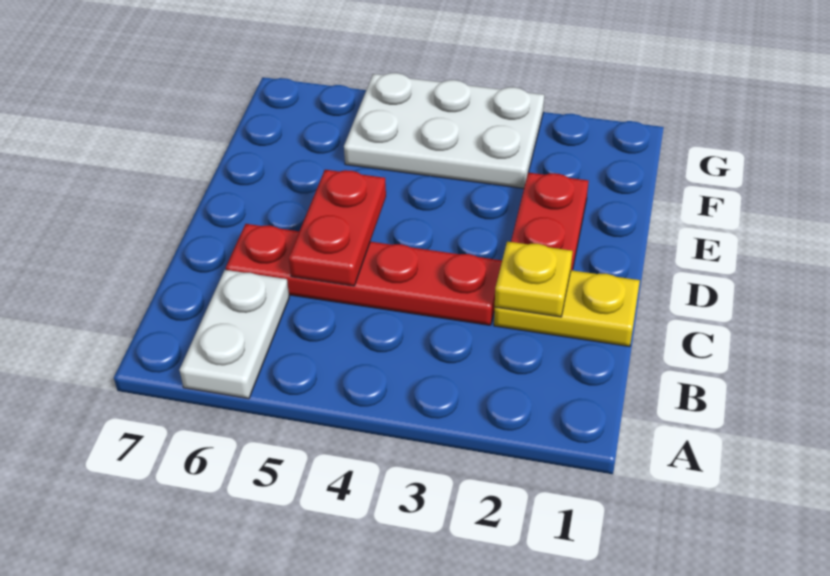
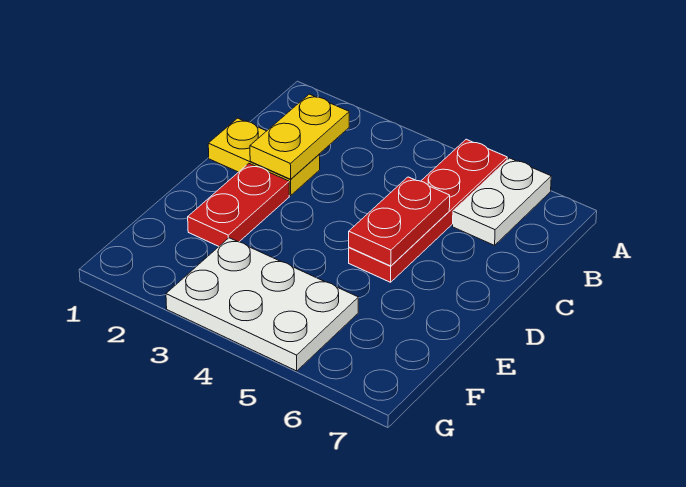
yellow 1x1 plate [495,241,573,317] -> yellow 1x2 plate [250,94,349,179]
red 1x4 plate [226,224,502,325] -> red 1x4 plate turned to [349,139,507,282]

